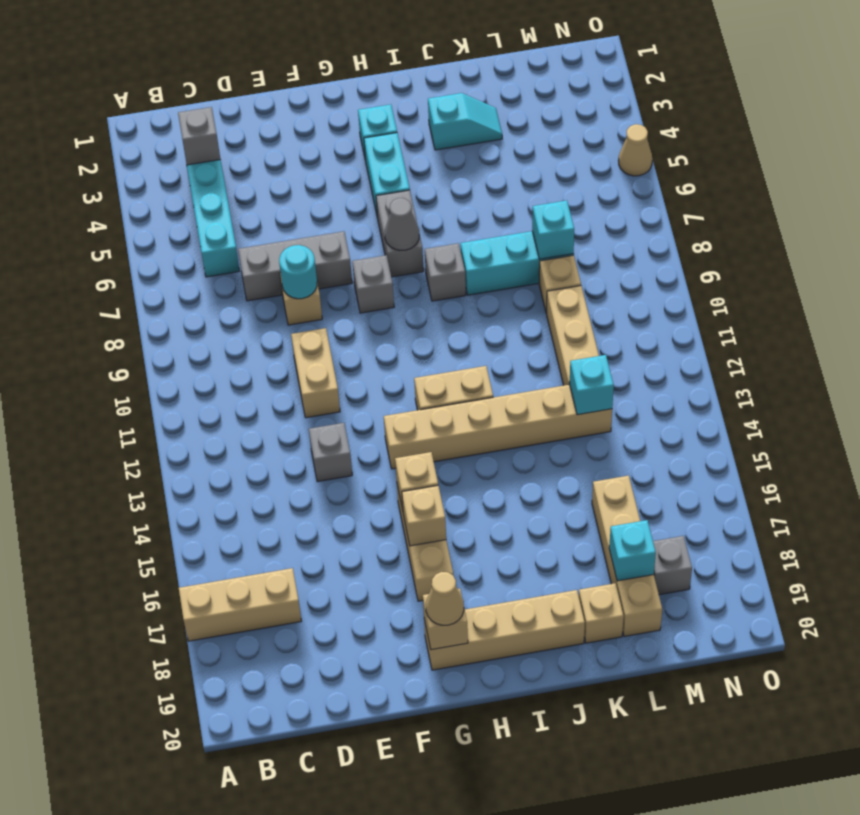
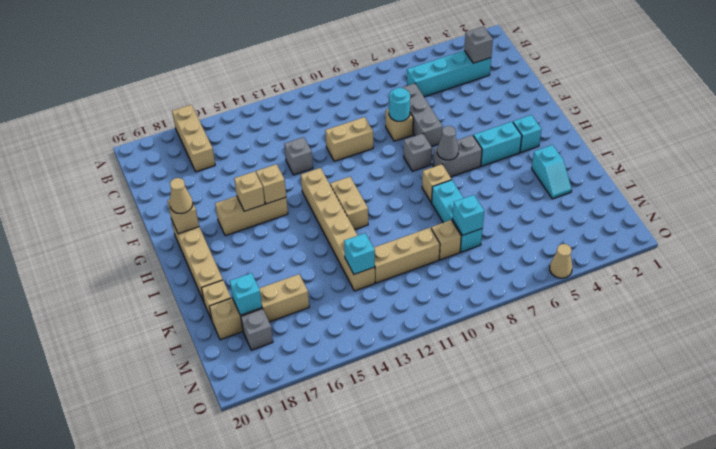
grey 1x1 brick [425,243,466,301] -> tan 1x1 brick [422,164,452,203]

